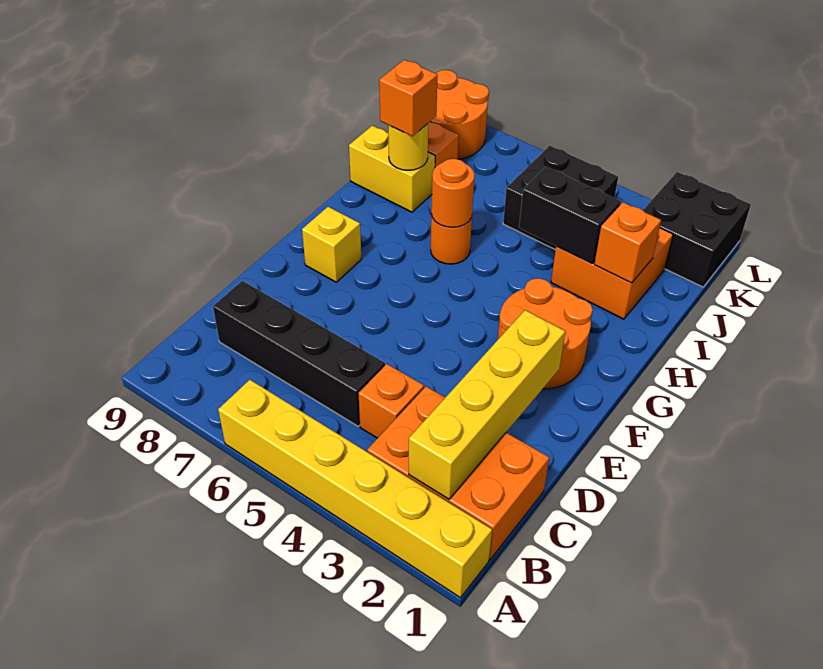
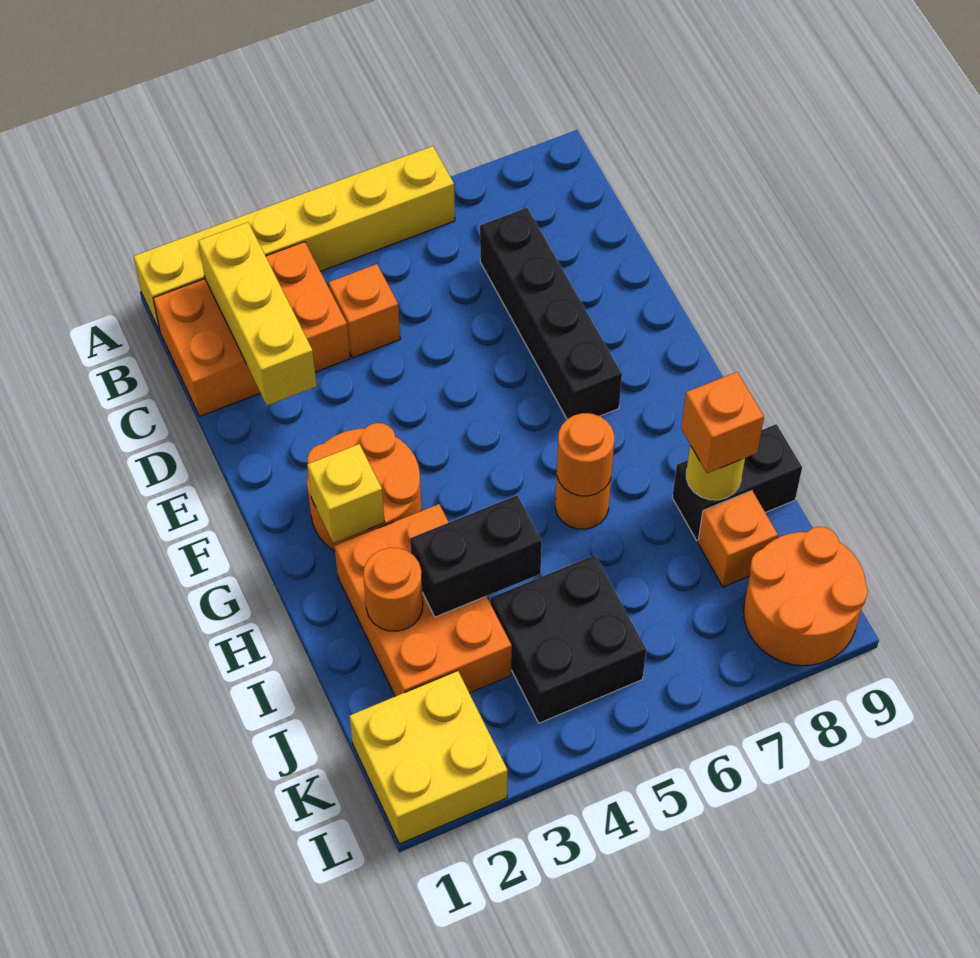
yellow 1x4 brick [409,310,565,499] -> yellow 1x3 brick [199,222,317,405]
black 1x4 brick [213,281,385,426] -> black 1x4 brick turned to [480,208,622,419]
yellow 1x1 brick [302,207,361,282] -> yellow 1x1 brick moved to [307,444,385,543]
orange 2x2 brick [551,228,673,319] -> orange 2x3 brick [334,504,512,696]
orange 1x1 brick [594,202,661,283] -> orange 1x1 round brick [363,548,423,631]
yellow 1x2 brick [349,126,435,212] -> black 1x2 brick [672,424,802,541]
black 2x2 brick [643,172,751,287] -> yellow 2x2 brick [349,671,508,844]

